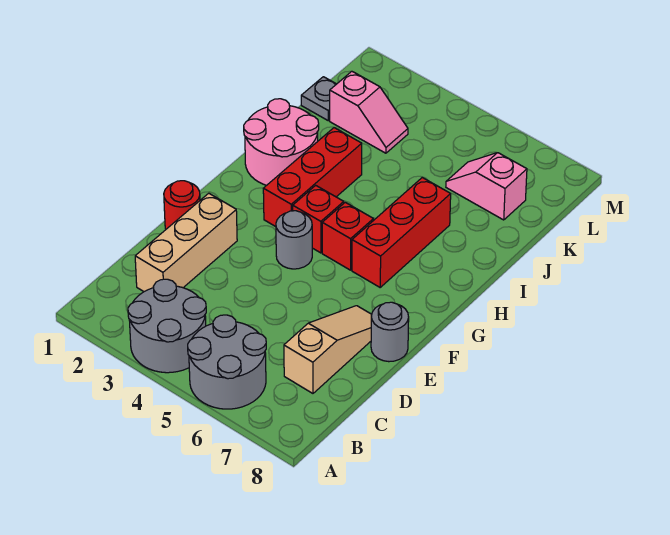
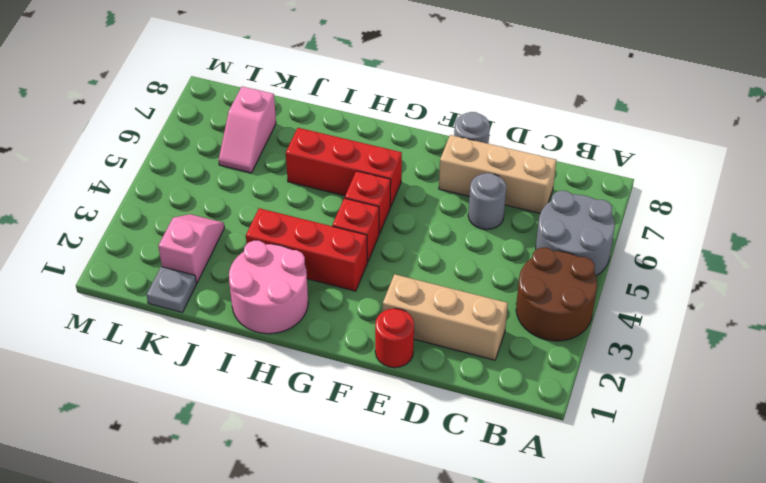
grey 2x2 round brick [128,279,206,373] -> brown 2x2 round brick [516,248,597,341]
tan 1x3 slope [284,306,372,393] -> tan 1x3 brick [439,135,556,213]
grey 1x1 round brick [276,211,312,269] -> grey 1x1 round brick moved to [468,173,506,230]

